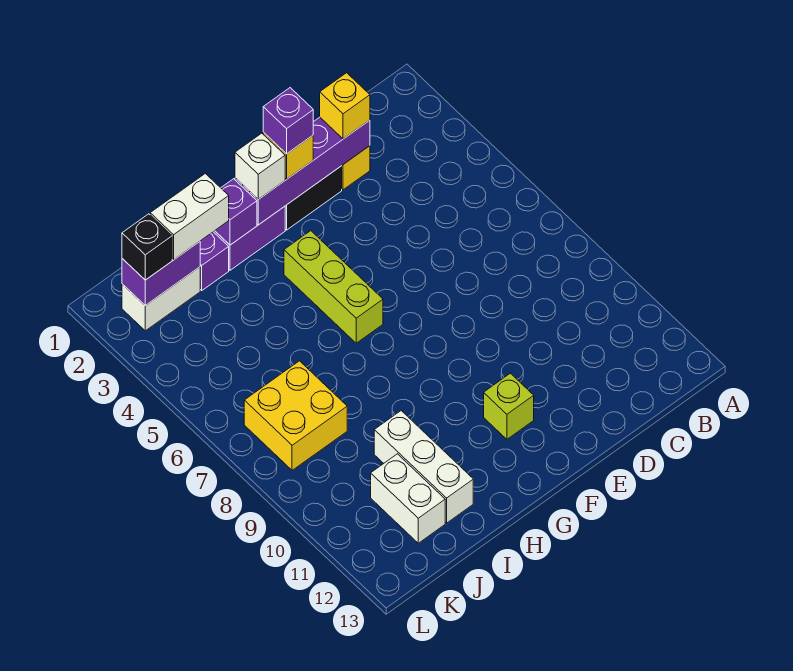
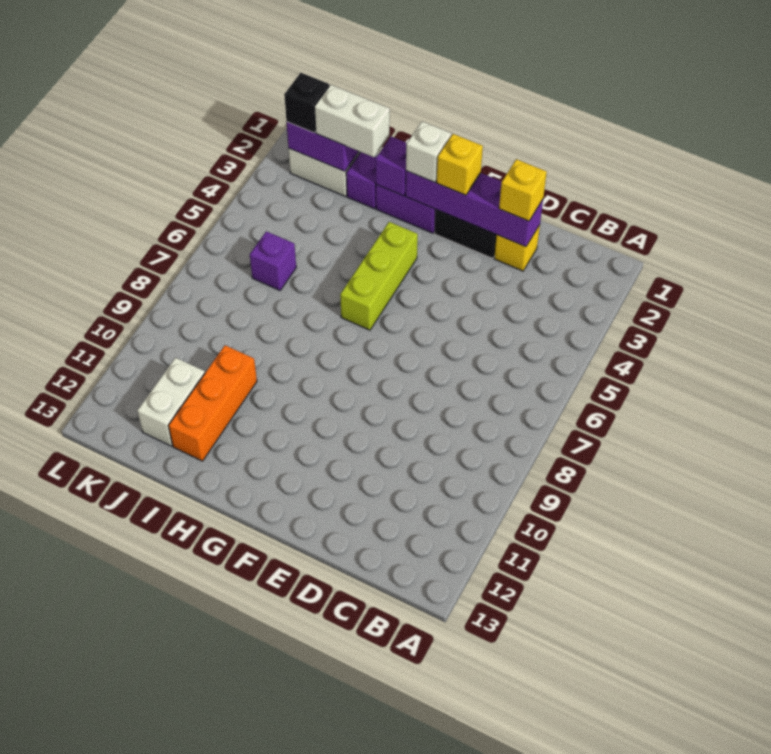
purple 1x1 brick [263,88,313,154] -> purple 1x1 brick moved to [250,231,296,290]
lime 1x1 brick [484,373,534,439] -> none
white 1x3 brick [374,411,473,523] -> orange 1x3 brick [169,345,257,461]
yellow 2x2 brick [244,361,347,470] -> none

